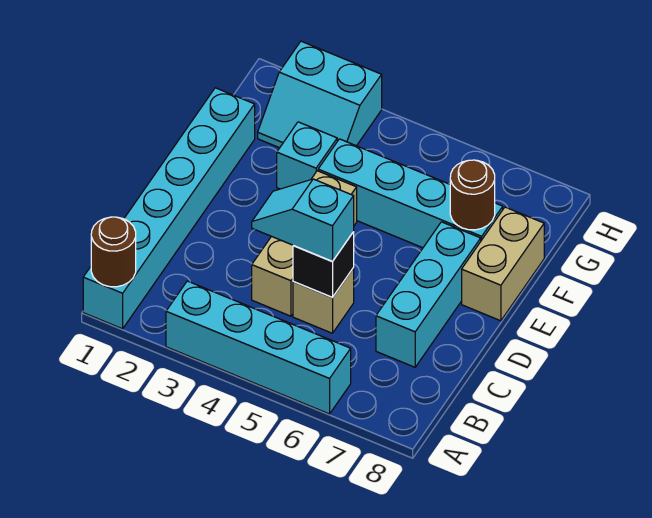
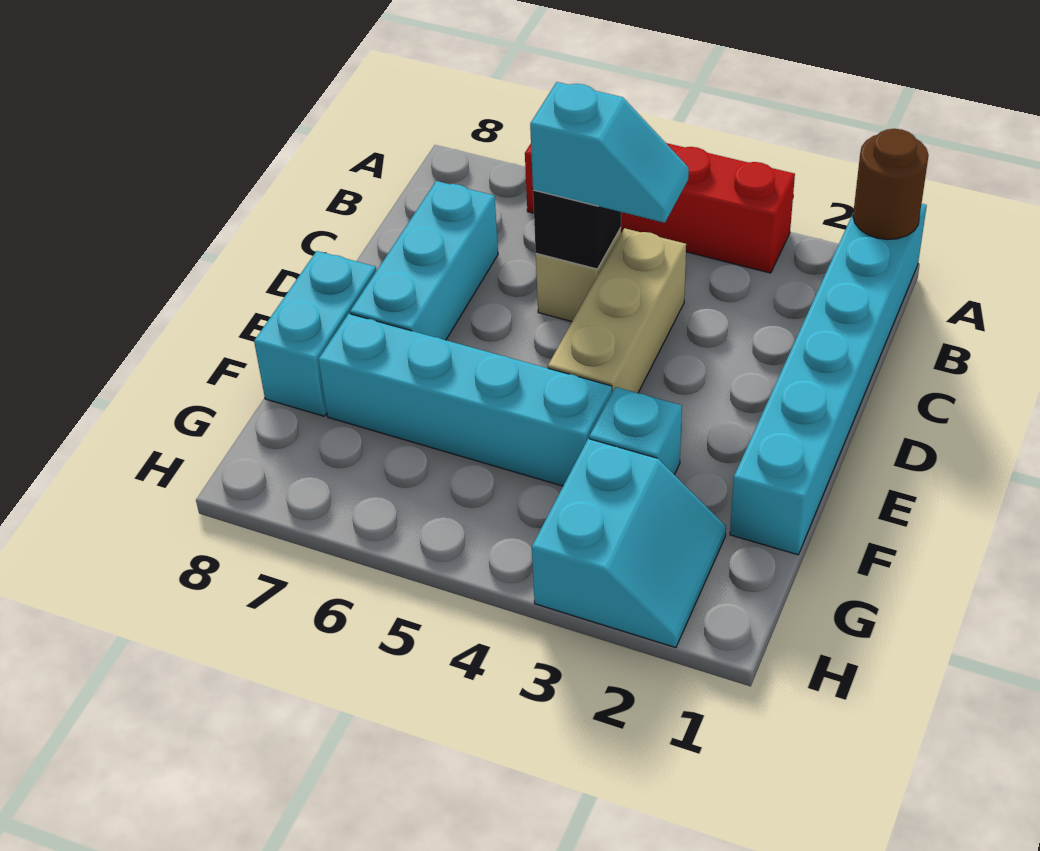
cyan 1x4 brick [166,281,351,414] -> red 1x4 brick [525,143,795,273]
tan 1x2 brick [462,207,544,321] -> cyan 1x2 brick [254,251,376,416]
brown 1x1 round brick [450,160,495,230] -> none
cyan 2x2 slope [258,41,382,148] -> cyan 2x2 slope turned to [532,439,726,648]

